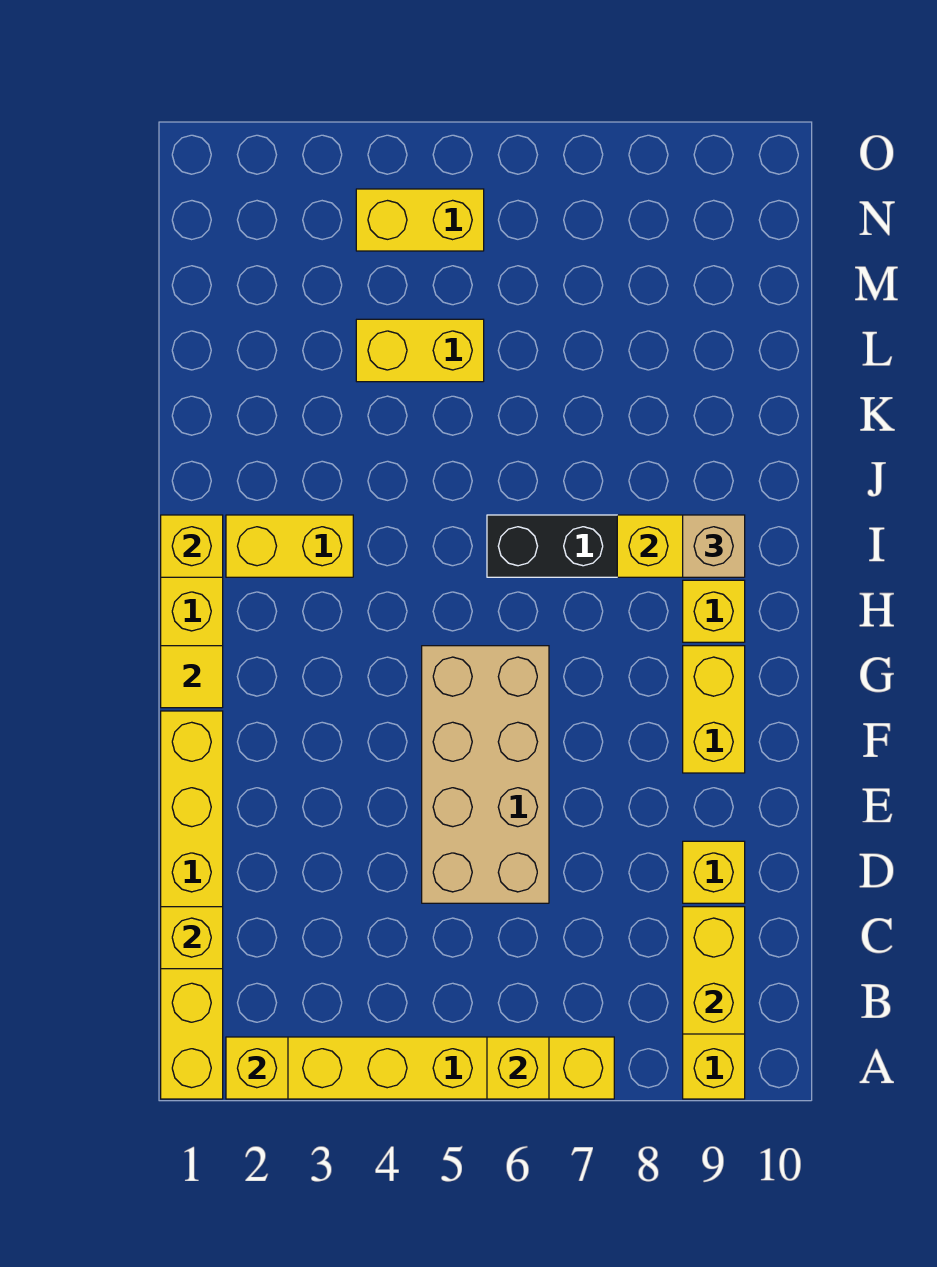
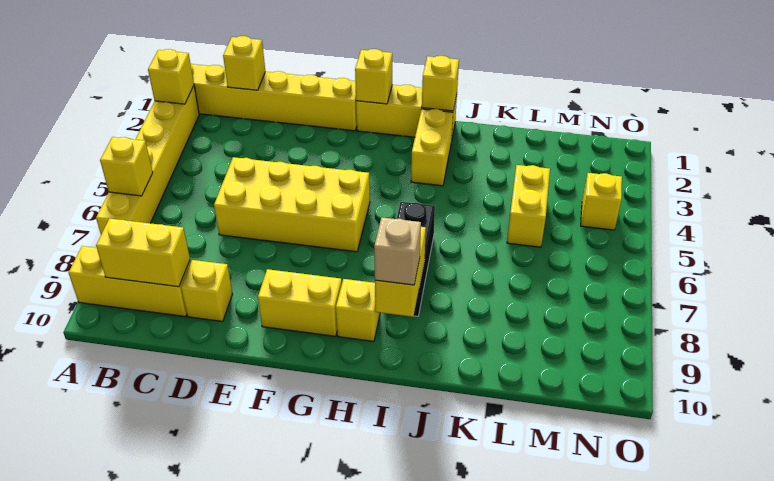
tan 2x4 brick [422,646,549,903] -> yellow 2x4 brick [214,157,370,252]
yellow 1x1 tile [161,646,223,708] -> yellow 1x1 brick [355,49,392,104]
yellow 1x2 brick [356,189,484,251] -> yellow 1x1 brick [581,173,622,230]

